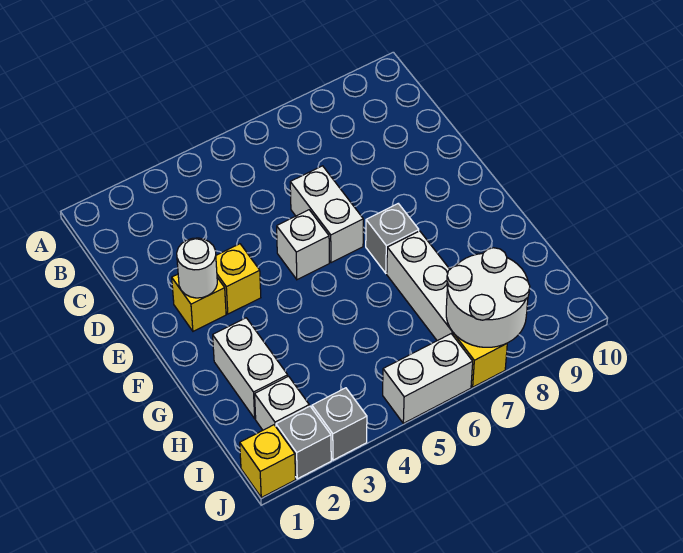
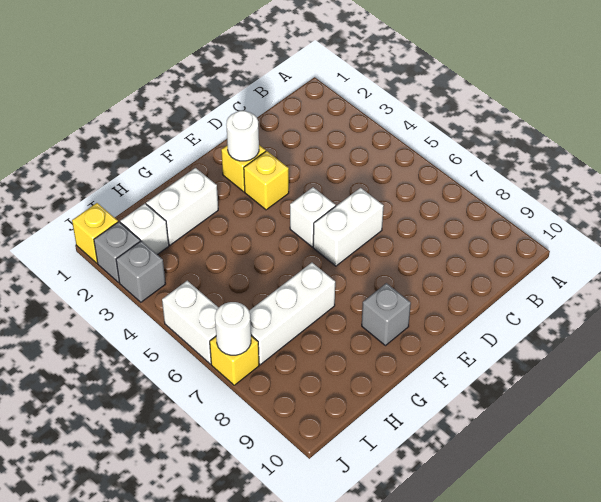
grey 1x1 brick [366,204,419,273] -> grey 1x1 brick moved to [362,283,411,346]
white 2x2 round brick [446,248,530,347] -> white 1x1 round brick [215,302,251,355]

